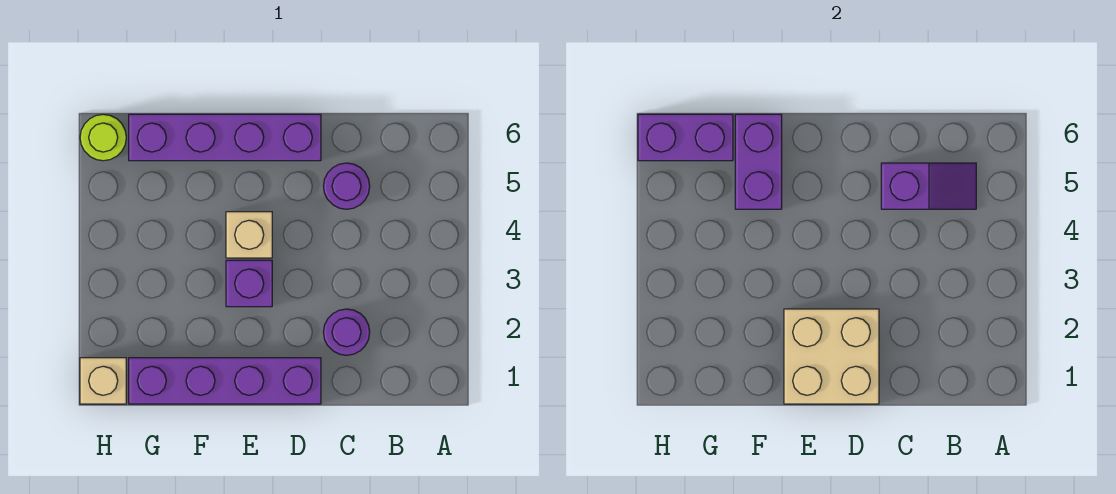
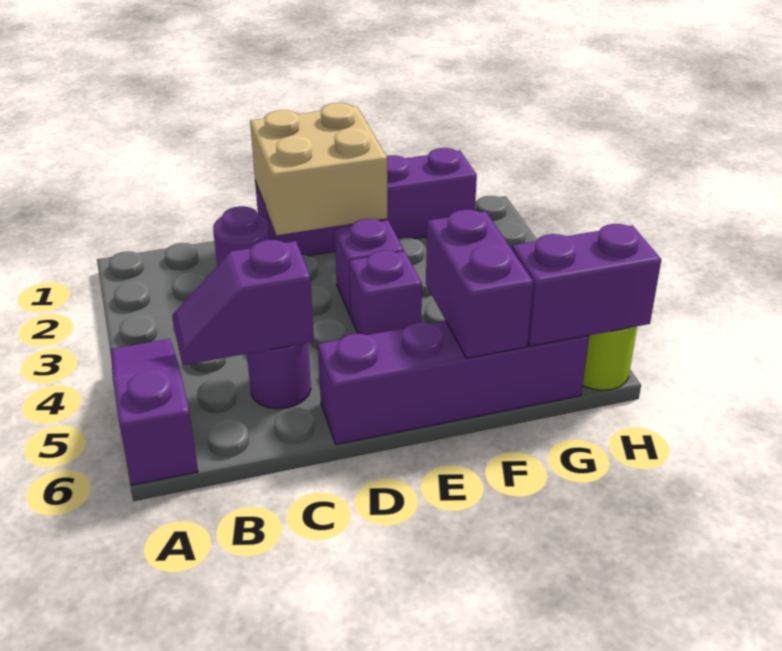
none -> purple 1x3 slope [111,339,198,485]
tan 1x1 brick [226,212,272,258] -> purple 1x1 brick [349,250,422,335]
tan 1x1 brick [80,358,126,404] -> none

